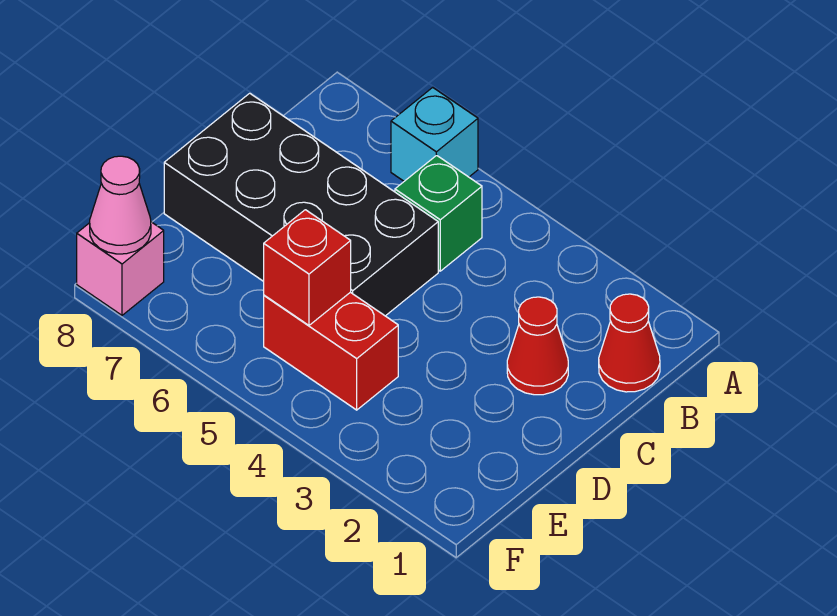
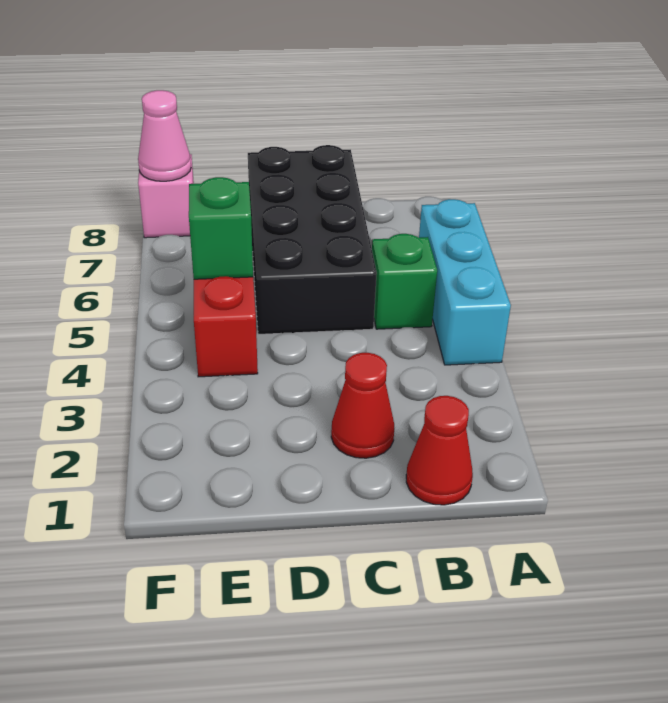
cyan 1x1 brick [391,87,478,181] -> cyan 1x3 brick [419,199,511,365]
red 1x1 brick [264,210,351,325] -> green 1x1 brick [189,177,253,279]

